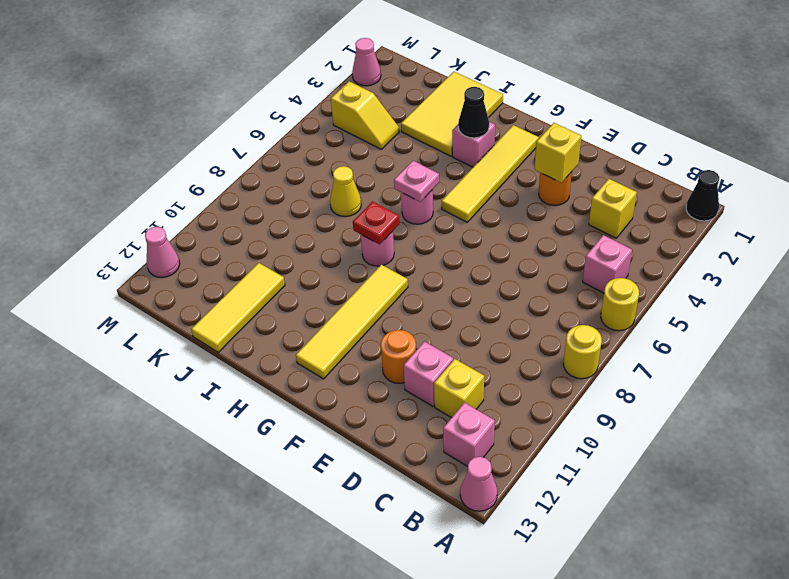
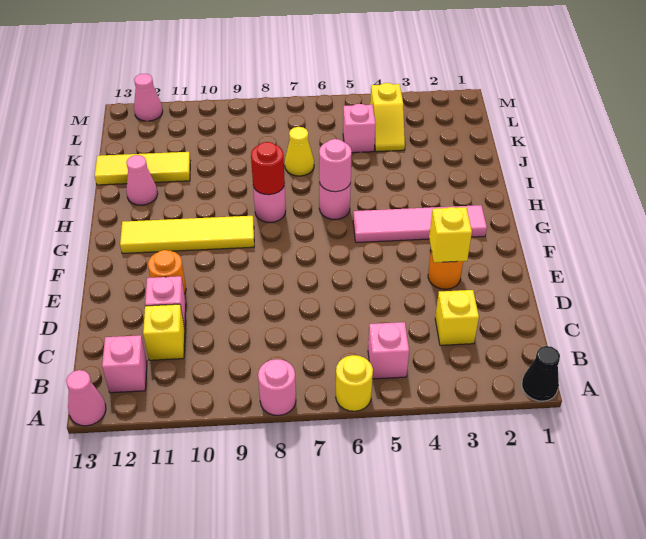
yellow 1x1 round brick [563,325,602,379] -> pink 1x1 round brick [258,359,296,415]
yellow 1x4 tile [442,125,539,222] -> pink 1x4 tile [353,205,487,243]
pink 1x1 brick [452,122,495,167] -> pink 1x1 brick moved to [343,104,376,153]
black 1x1 cone [458,87,489,138] -> none
pink 1x1 plate [394,161,439,202] -> pink 1x1 round brick [319,139,352,192]
red 1x1 plate [353,201,399,244] -> red 1x1 round brick [251,142,285,195]
yellow 2x3 tile [401,72,503,156] -> none
pink 1x1 cone [352,38,381,86] -> pink 1x1 cone moved to [126,155,158,205]

